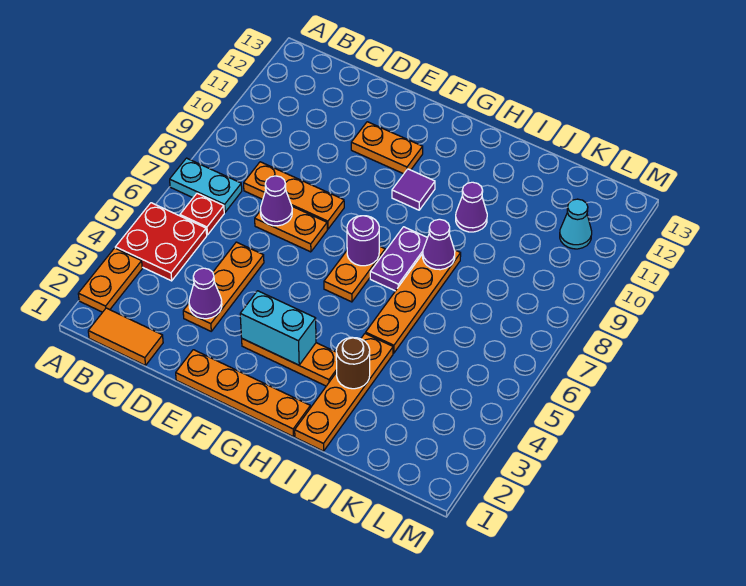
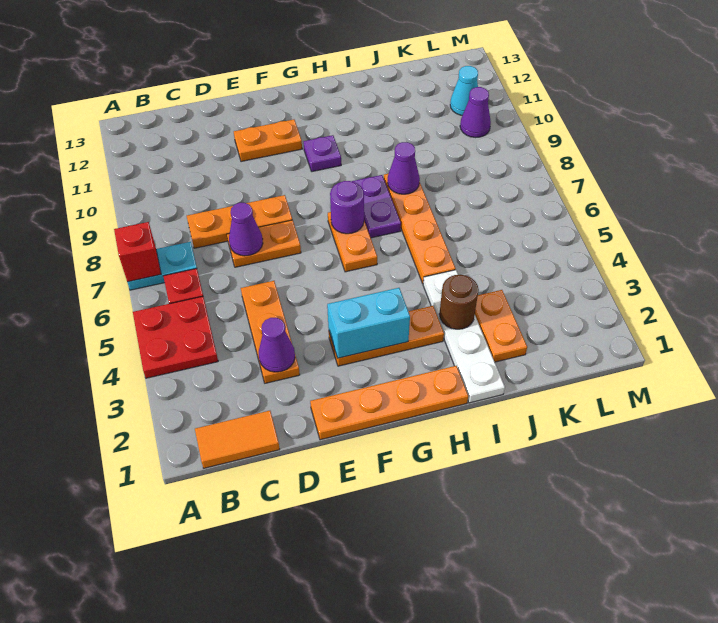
orange 1x2 plate [78,248,142,312] -> orange 1x2 plate moved to [475,290,527,362]
none -> red 1x1 brick [114,222,161,282]
purple 1x1 tile [392,169,435,210] -> purple 1x1 plate [304,135,341,172]
orange 1x4 plate [295,333,393,451] -> white 1x4 plate [423,270,505,403]
purple 1x1 cone [456,182,487,232] -> purple 1x1 cone moved to [460,87,491,138]

